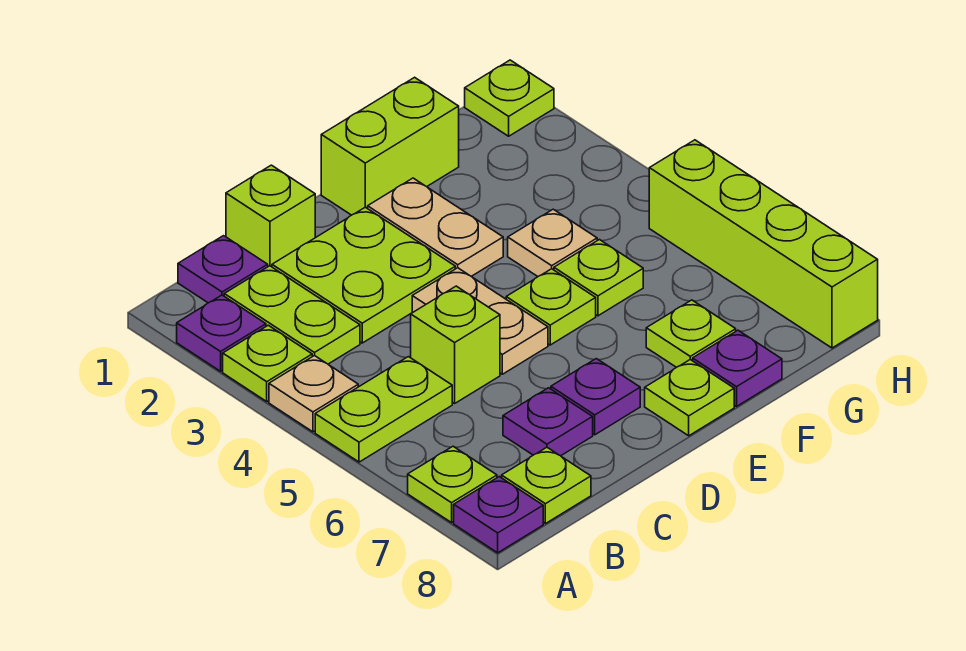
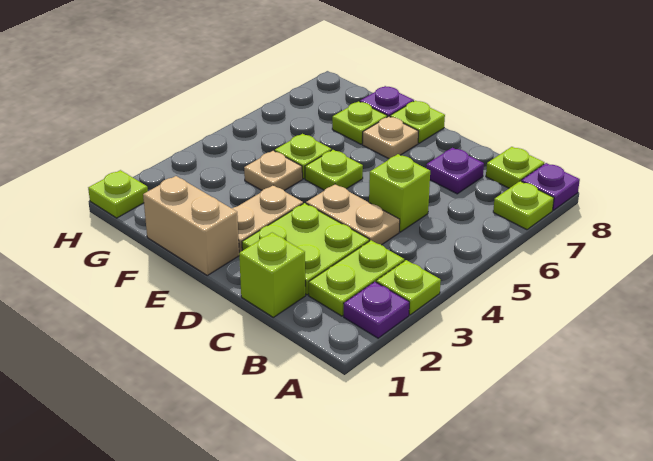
tan 1x1 plate [269,355,358,432] -> tan 1x1 plate moved to [362,116,418,159]
lime 1x2 plate [315,357,452,462] -> none
purple 1x1 plate [178,236,268,303] -> none
tan 1x2 plate [412,268,548,374] -> tan 1x2 plate turned to [306,184,400,245]
purple 1x1 plate [551,359,640,435] -> none
lime 1x2 brick [321,77,459,215] -> tan 1x2 brick [143,176,239,275]
lime 1x4 brick [649,140,878,348] -> none

